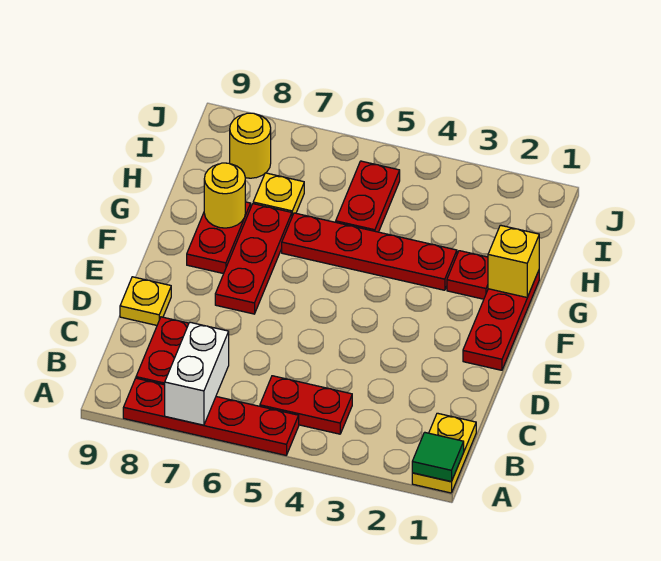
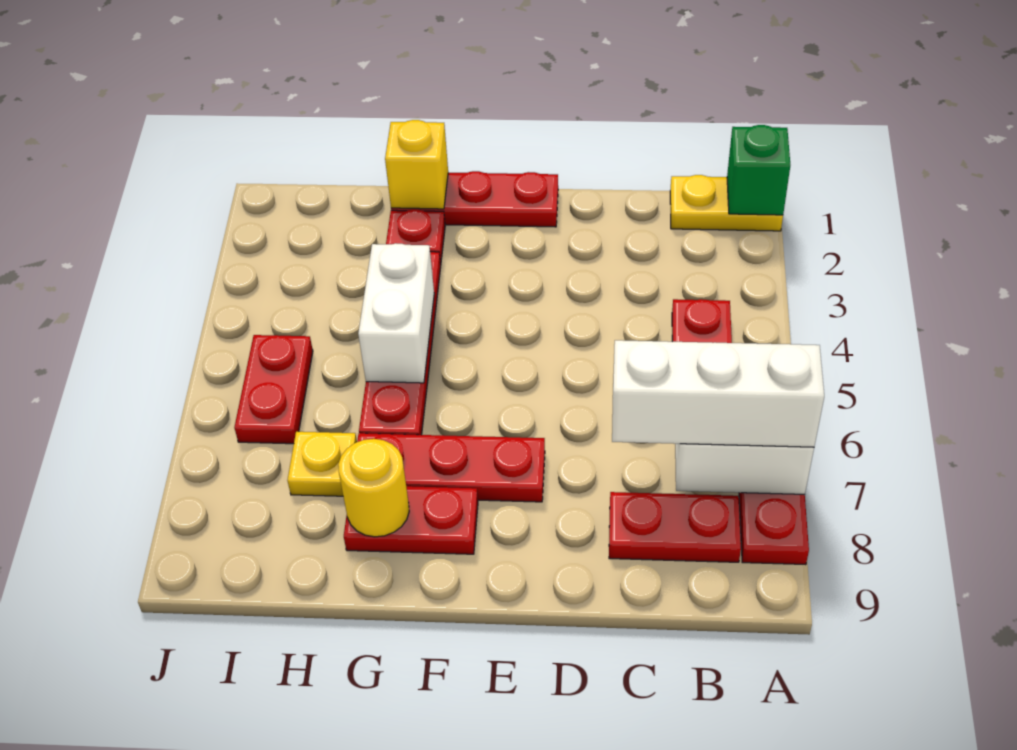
green 1x1 tile [412,432,464,482] -> green 1x1 brick [727,125,790,215]
none -> white 1x3 brick [612,340,824,447]
yellow 1x1 plate [120,277,171,325] -> none
none -> white 1x2 brick [358,243,434,383]
red 1x2 plate [336,161,400,232] -> red 1x2 plate turned to [234,335,313,444]
yellow 1x1 round brick [230,113,271,178] -> none

